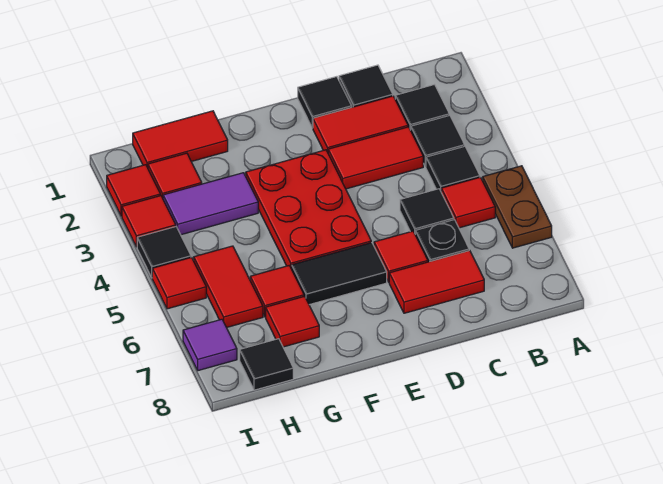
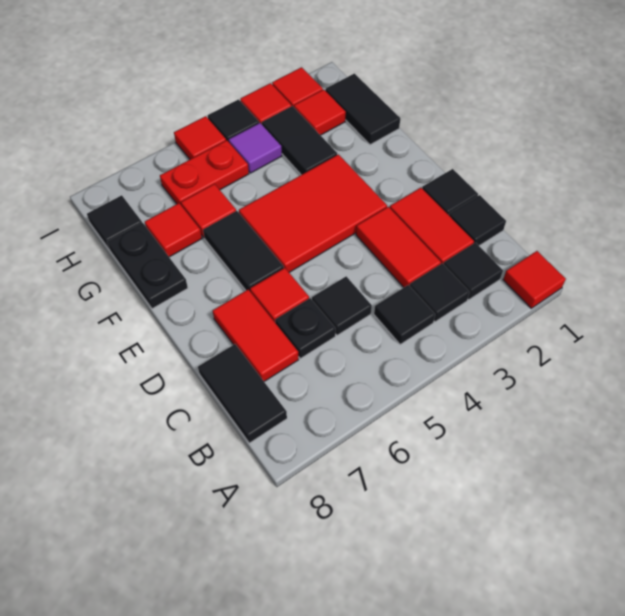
brown 1x2 plate [483,166,552,248] -> none
red 1x1 tile [441,177,495,228] -> red 1x1 tile moved to [503,251,566,308]
none -> black 1x2 tile [198,344,287,443]
red 2x3 plate [246,150,371,269] -> red 2x3 tile [239,155,387,272]
none -> black 1x2 plate [107,223,188,309]
red 1x2 tile [133,111,228,168] -> black 1x2 tile [325,74,400,145]
purple 1x2 tile [163,173,258,235] -> black 1x2 tile [262,106,337,175]
red 1x2 tile [194,246,263,328] -> red 1x2 plate [160,140,249,206]
purple 1x1 tile [183,319,237,371] -> purple 1x1 tile moved to [229,123,282,173]

